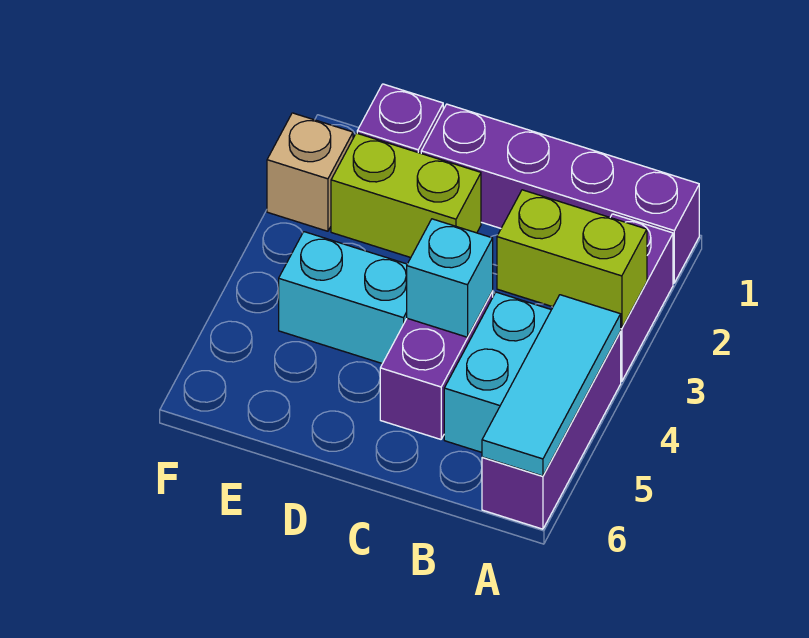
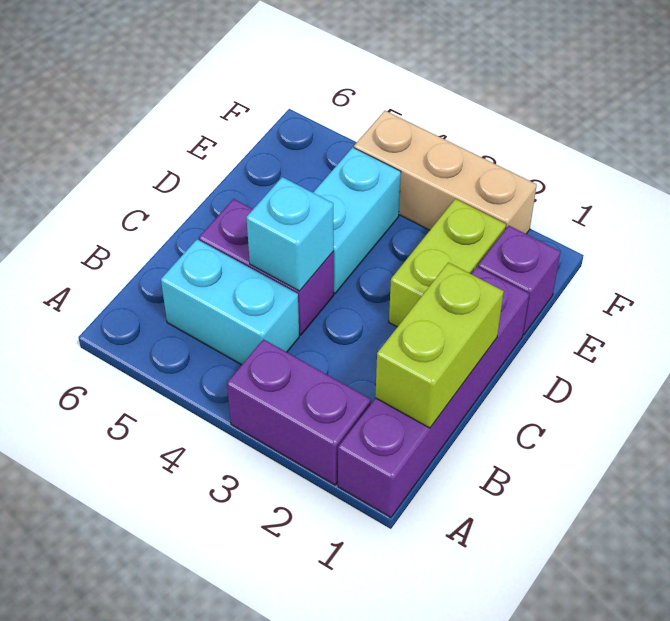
lime 1x2 brick [497,190,647,328] -> lime 1x2 brick moved to [375,263,504,428]
purple 1x3 brick [482,332,621,529] -> none
cyan 1x3 tile [482,295,621,476] -> none
tan 1x1 brick [267,113,353,231] -> tan 1x3 brick [354,111,537,234]

